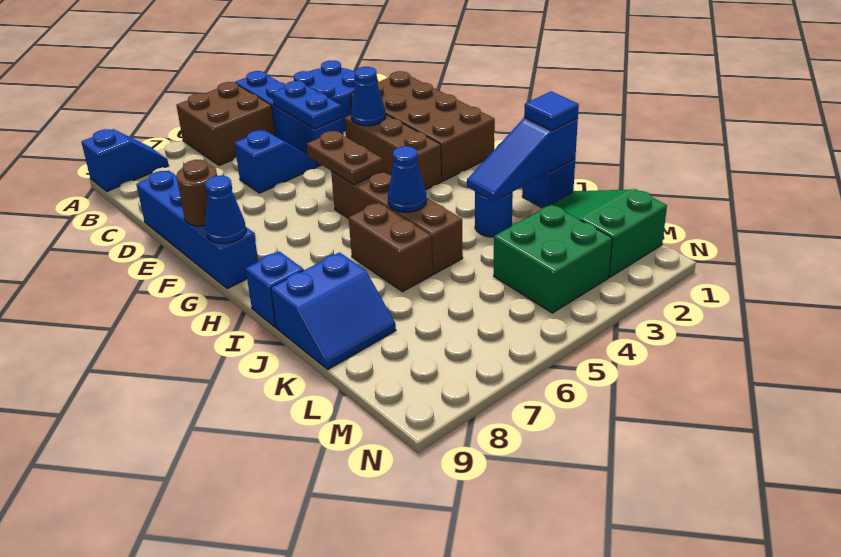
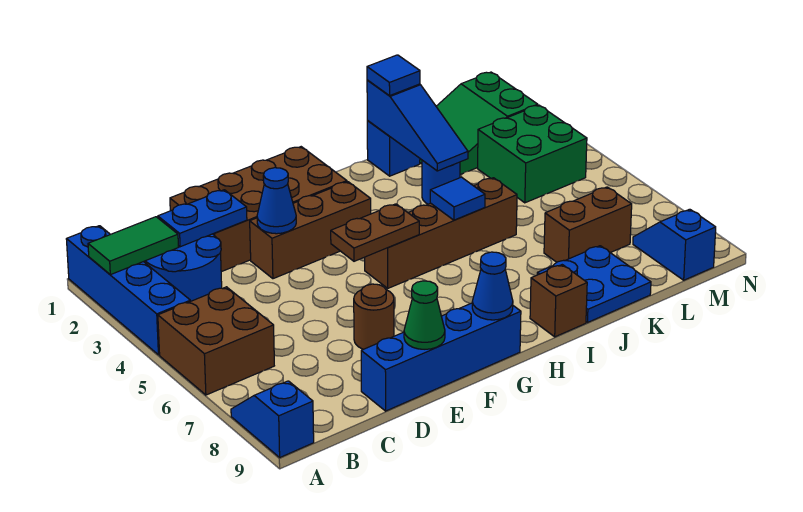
none -> green 1x2 tile [88,217,178,275]
blue 1x4 brick [235,71,343,166] -> blue 1x4 brick turned to [66,226,190,355]
blue 1x2 plate [272,81,342,129] -> blue 1x2 plate moved to [158,190,247,247]
blue 1x2 slope [234,130,317,193] -> blue 1x2 slope moved to [633,209,716,280]
none -> green 1x1 cone [404,281,445,349]
brown 1x1 round brick [176,160,217,226] -> brown 1x1 round brick moved to [354,284,394,349]
blue 1x1 cone [388,146,427,212] -> blue 1x1 tile [430,177,485,220]
brown 1x2 brick [349,203,432,292] -> brown 1x2 brick moved to [544,187,632,262]
blue 1x1 brick [246,251,304,327] -> brown 1x1 brick [530,265,587,337]
blue 2x2 slope [271,252,396,369] -> blue 2x2 plate [537,246,651,322]

